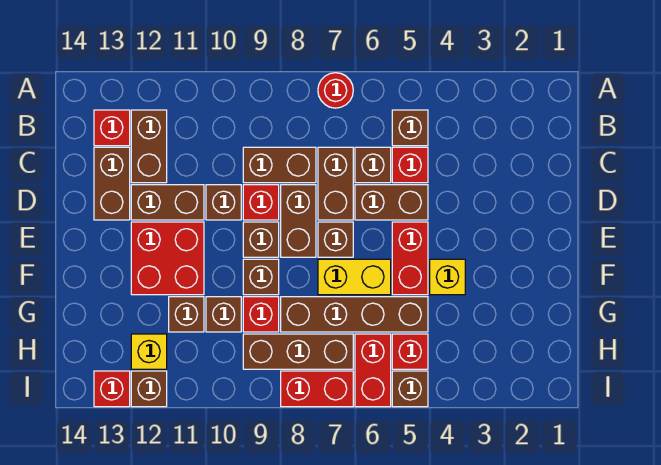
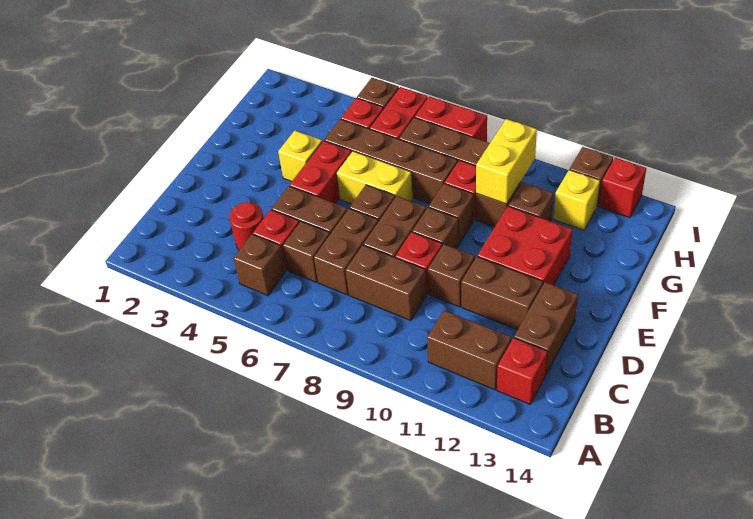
red 1x1 round brick [318,73,353,108] -> red 1x1 round brick moved to [229,202,264,250]
brown 1x2 brick [131,110,167,183] -> brown 1x2 brick turned to [427,310,512,390]
none -> yellow 1x2 brick [476,119,537,204]

